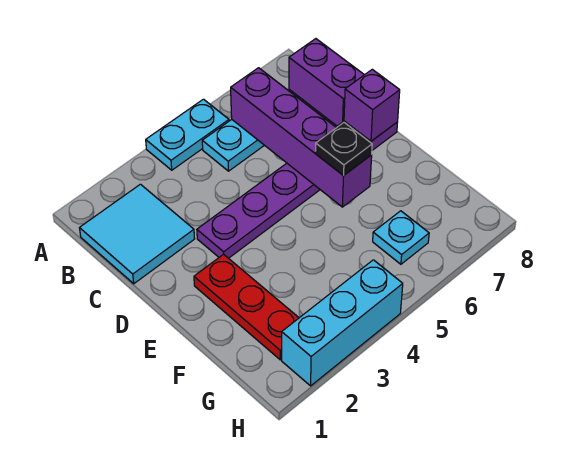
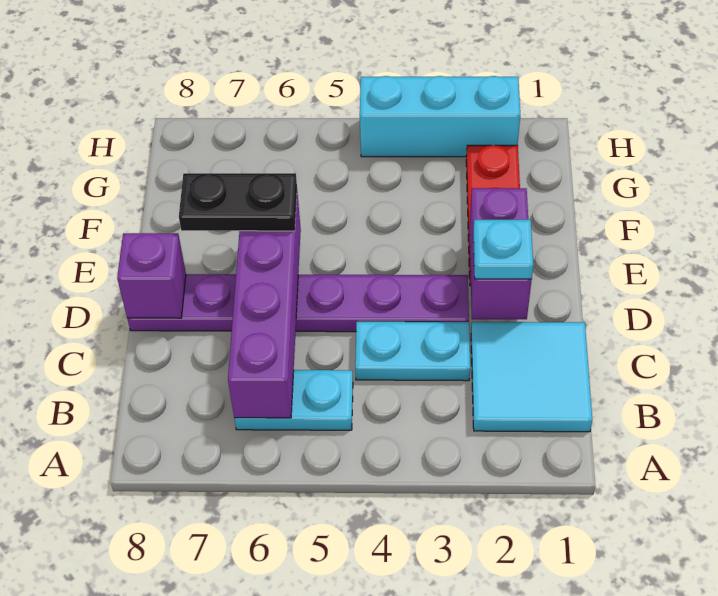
cyan 1x2 plate [146,99,229,170] -> cyan 1x2 plate moved to [355,322,470,381]
purple 1x2 brick [289,39,364,126] -> purple 1x2 brick moved to [469,188,532,319]
black 1x1 plate [316,123,372,176] -> black 1x2 plate [179,173,297,231]
cyan 1x1 plate [373,211,429,264] -> cyan 1x1 plate moved to [473,220,533,279]

